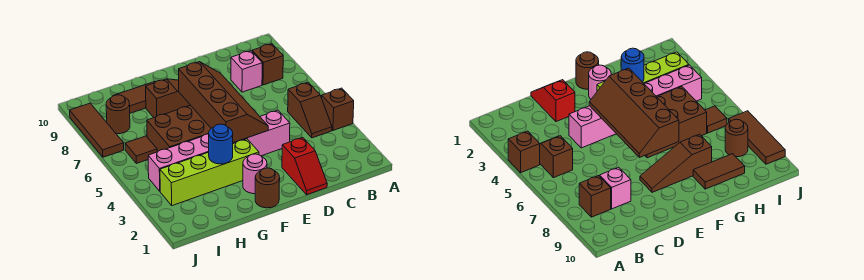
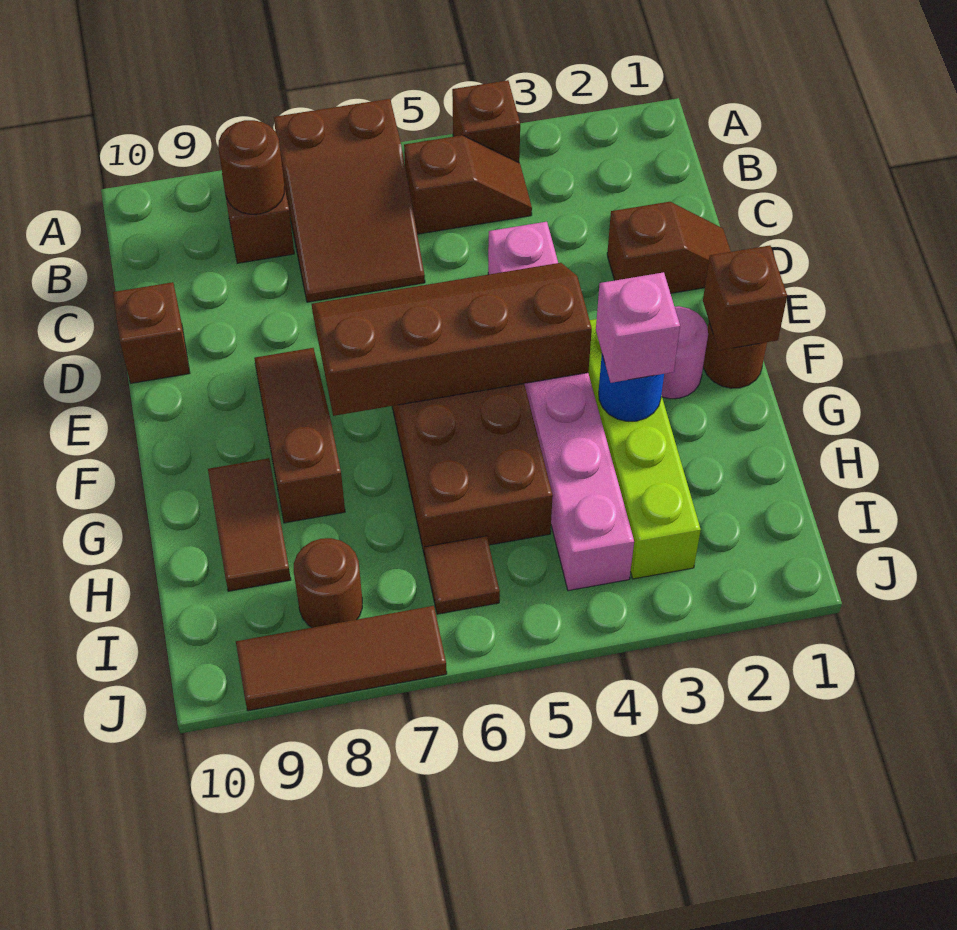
none -> brown 2x3 slope [274,99,425,302]
none -> brown 1x1 round brick [218,120,284,214]
pink 1x1 brick [231,51,262,92] -> pink 1x1 brick moved to [596,272,680,383]
red 1x2 slope [282,138,327,195] -> brown 1x2 slope [607,202,731,293]
none -> brown 1x1 brick [113,282,190,383]
none -> brown 1x1 brick [703,245,787,350]

